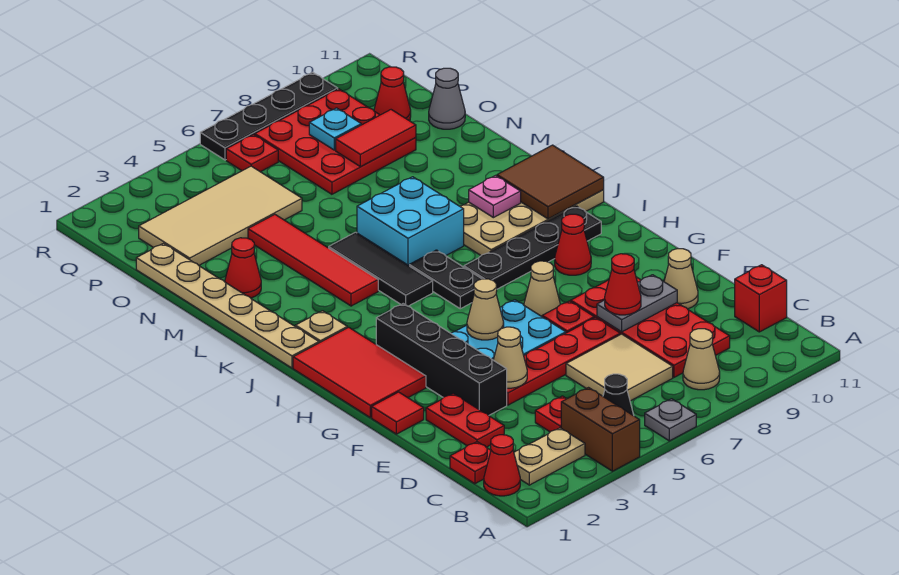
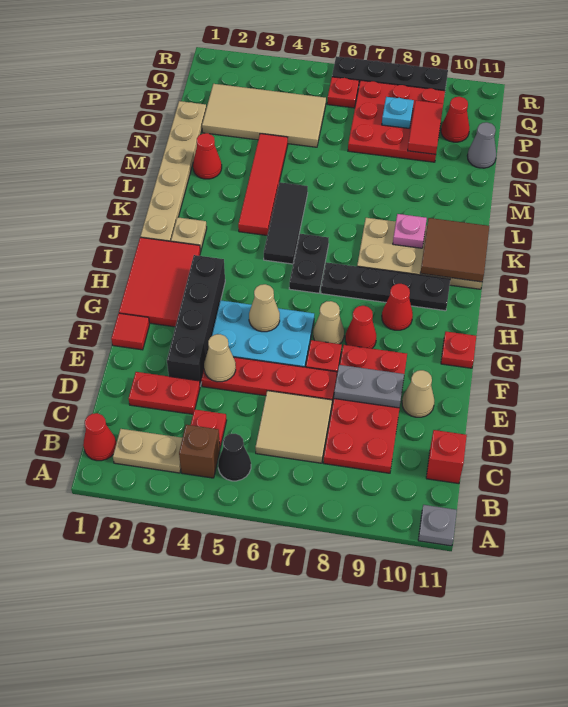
brown 1x2 brick [561,388,640,471] -> brown 1x1 brick [179,425,220,478]
grey 1x1 plate [645,399,696,441] -> grey 1x1 plate moved to [418,505,457,546]
tan 1x1 cone [683,329,720,390] -> none
red 1x1 plate [450,442,491,484] -> red 1x1 plate moved to [441,332,476,368]
red 1x2 plate [426,393,504,447] -> red 1x2 plate turned to [129,372,200,414]
red 1x1 cone [605,254,641,315] -> red 1x1 cone moved to [345,306,376,349]
cyan 2x2 brick [357,177,464,266] -> none
red 1x2 tile [336,110,416,167] -> red 1x2 tile turned to [408,100,443,154]

